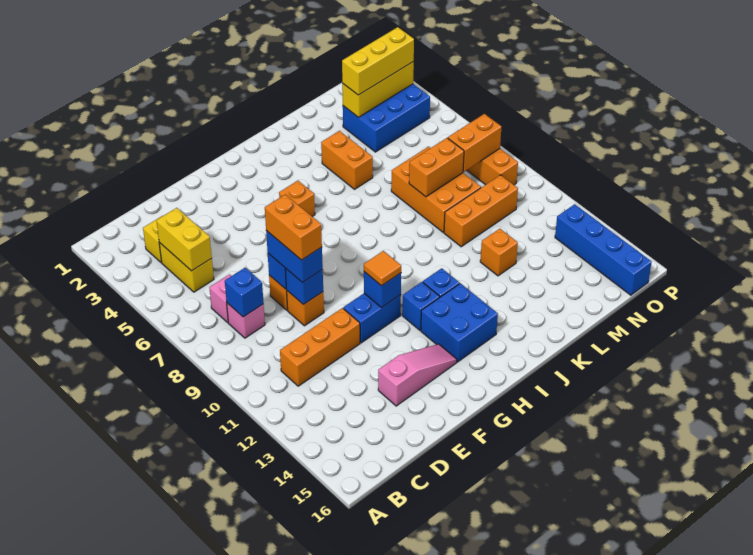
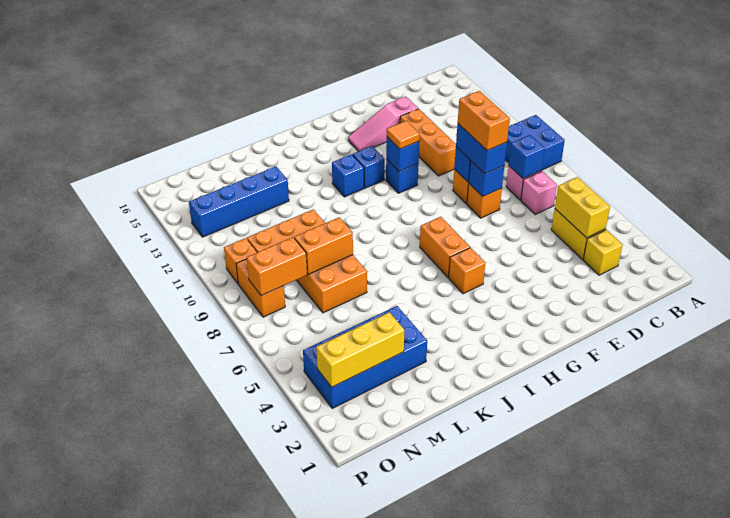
orange 1x3 brick [280,308,360,386] -> orange 1x3 brick turned to [400,109,456,176]
blue 1x2 brick [343,294,401,343] -> blue 1x1 brick [386,159,418,193]
blue 2x2 brick [421,283,498,362] -> blue 2x2 brick moved to [505,115,565,170]
orange 1x2 brick [321,131,373,189] -> orange 1x2 brick moved to [420,217,470,277]
orange 1x1 brick [480,229,518,276] -> orange 1x1 brick moved to [224,238,257,284]
blue 2x3 brick [343,84,430,152] -> blue 2x4 brick [303,306,427,408]
yellow 1x3 brick [342,27,414,95] -> none
blue 1x4 brick [555,204,652,295] -> blue 1x4 brick turned to [189,167,289,237]

